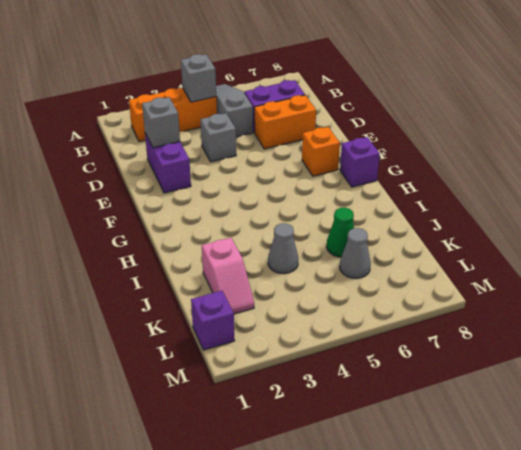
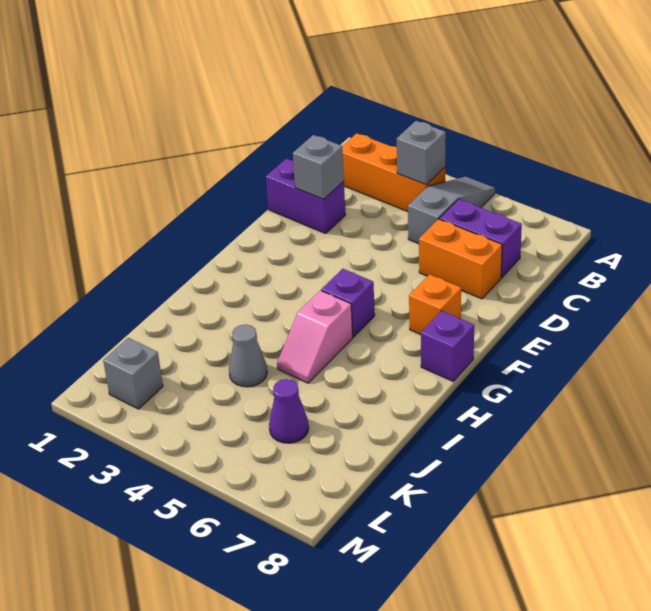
purple 1x2 brick [145,133,191,193] -> purple 1x2 brick turned to [266,158,345,234]
grey 1x1 brick [201,113,236,162] -> grey 1x1 brick moved to [103,338,163,409]
pink 1x2 slope [202,238,254,314] -> pink 1x2 slope moved to [277,290,353,383]
green 1x1 cone [327,208,354,257] -> none
grey 1x1 cone [340,228,371,278] -> purple 1x1 cone [269,379,309,443]
purple 1x1 brick [191,291,235,350] -> purple 1x1 brick moved to [321,269,375,337]

